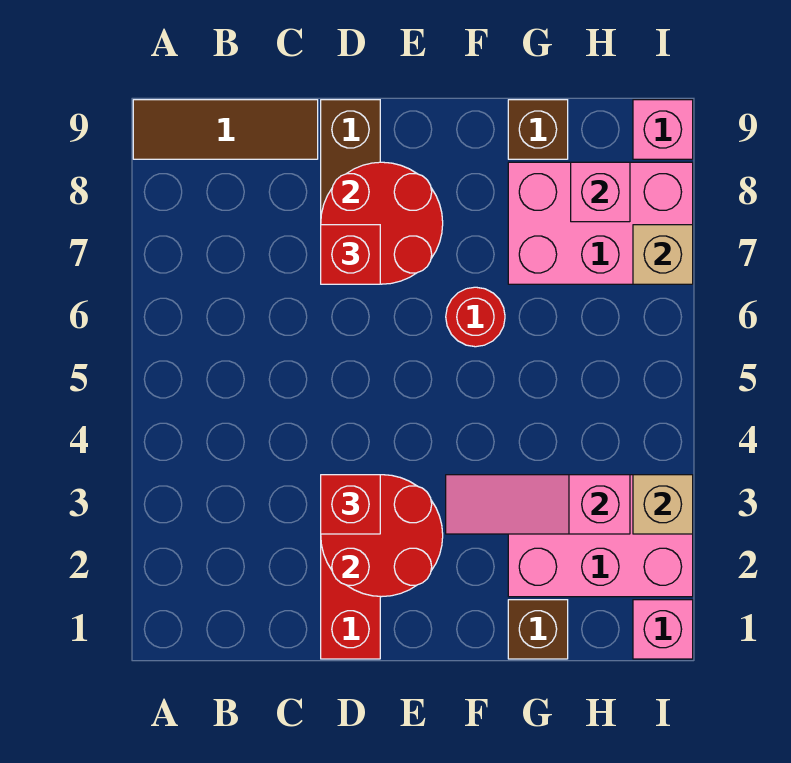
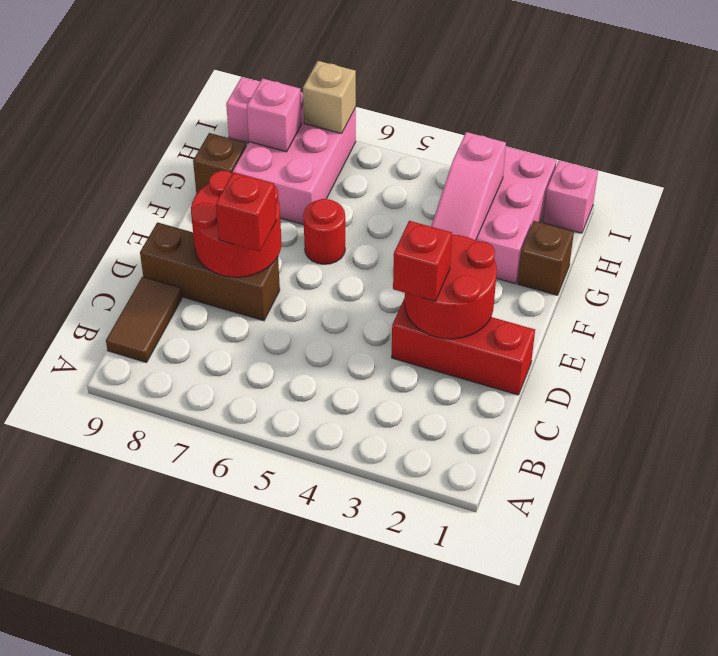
brown 1x3 tile [133,100,318,159] -> brown 1x2 tile [106,277,182,363]
tan 1x1 brick [633,475,693,534] -> none

